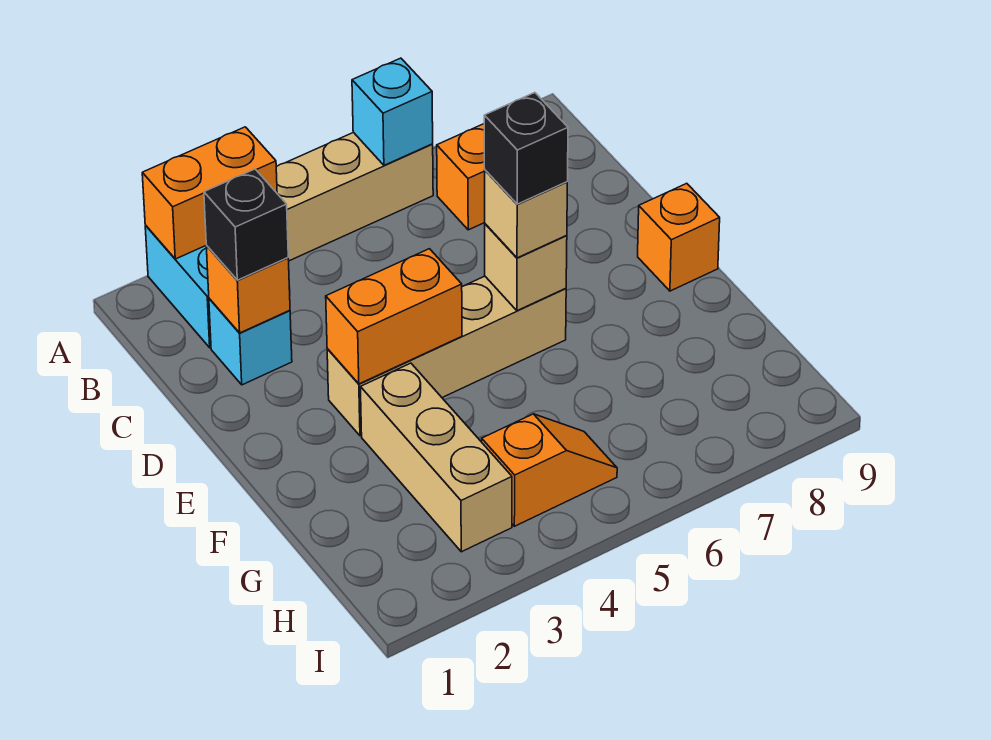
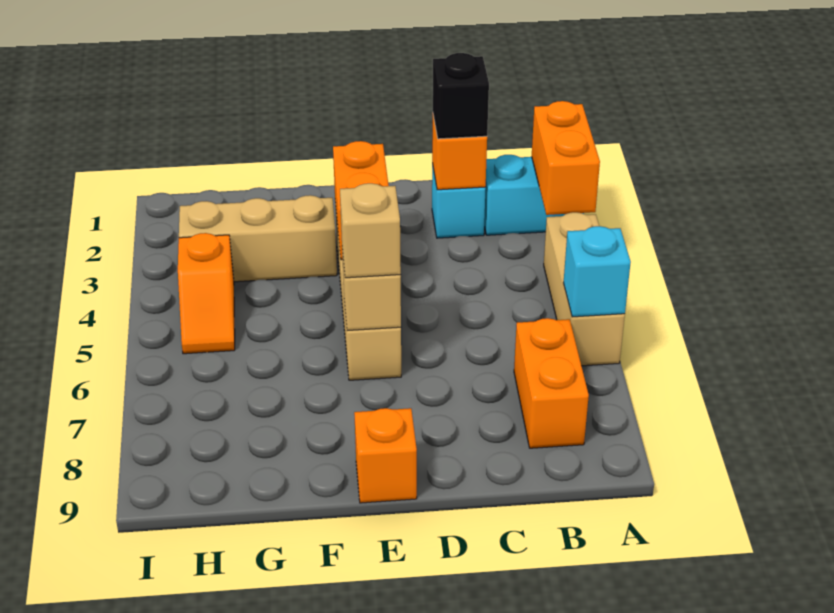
black 1x1 brick [484,93,568,204] -> none

